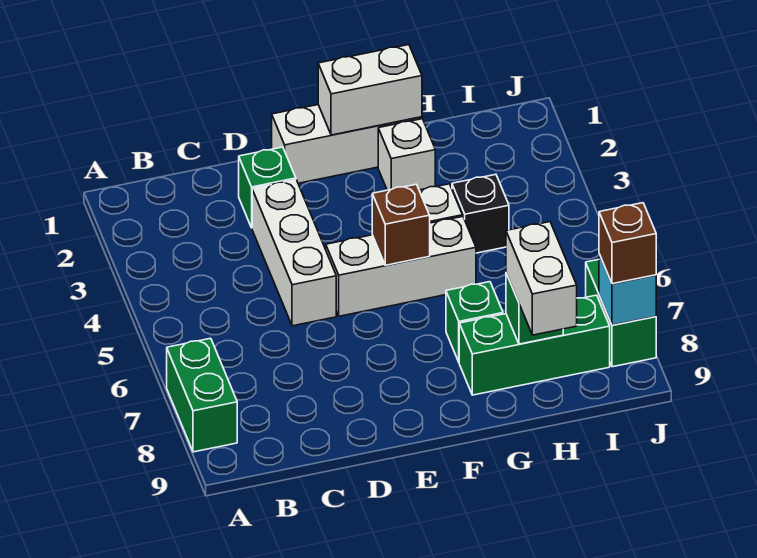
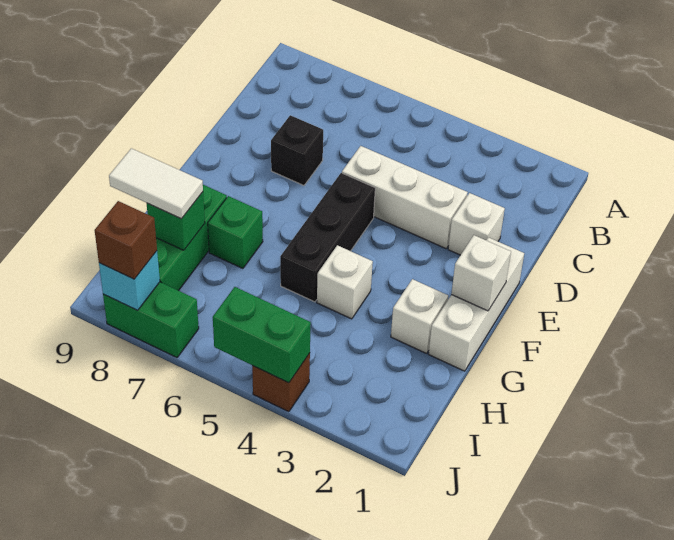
green 1x2 brick [167,338,237,452] -> green 1x2 brick moved to [213,287,311,383]
green 1x1 brick [239,147,296,228] -> white 1x1 brick [448,193,505,255]
white 1x3 brick [326,217,476,316] -> black 1x3 brick [280,173,375,302]
white 1x2 brick [318,45,422,135] -> white 1x1 brick [451,235,511,311]
brown 1x1 brick [372,184,430,265] -> brown 1x1 brick moved to [252,353,310,412]
black 1x1 brick [452,174,509,253] -> black 1x1 brick moved to [271,115,323,185]
white 1x2 brick [506,222,577,335] -> white 1x2 tile [109,148,203,219]

